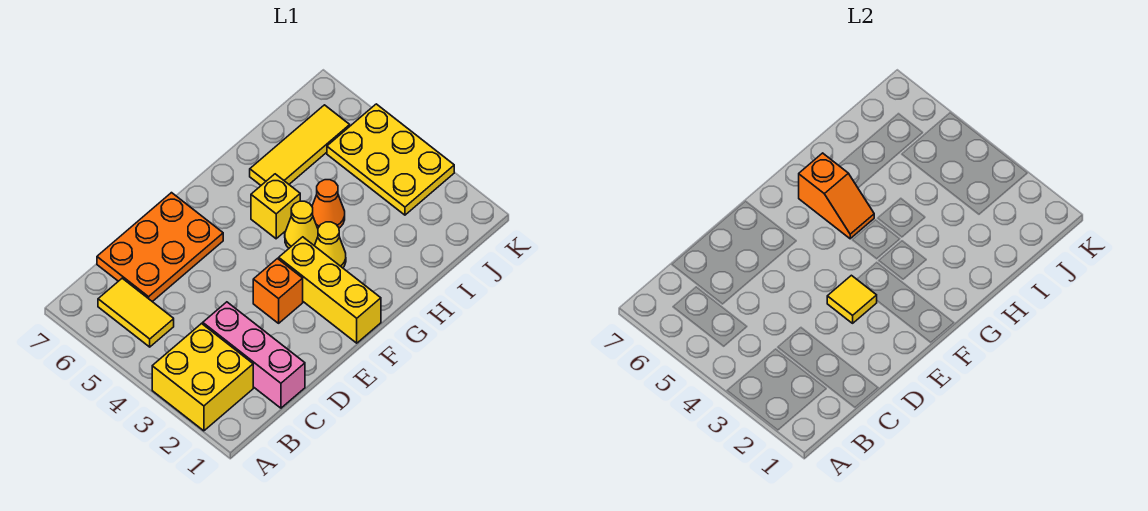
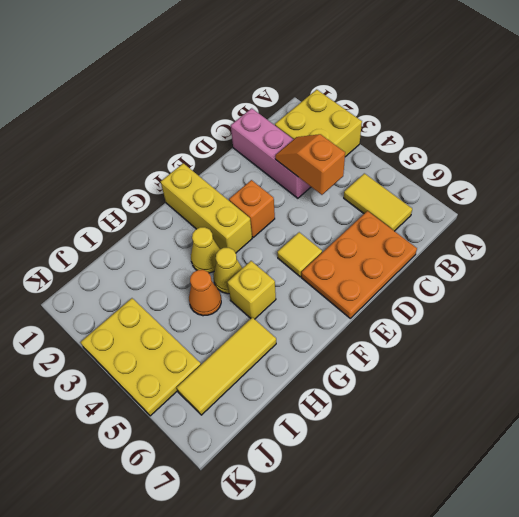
yellow 1x1 tile [827,275,877,323] -> yellow 1x1 tile moved to [277,232,322,277]
orange 1x2 slope [799,153,874,239] -> orange 1x2 slope moved to [275,134,345,195]

